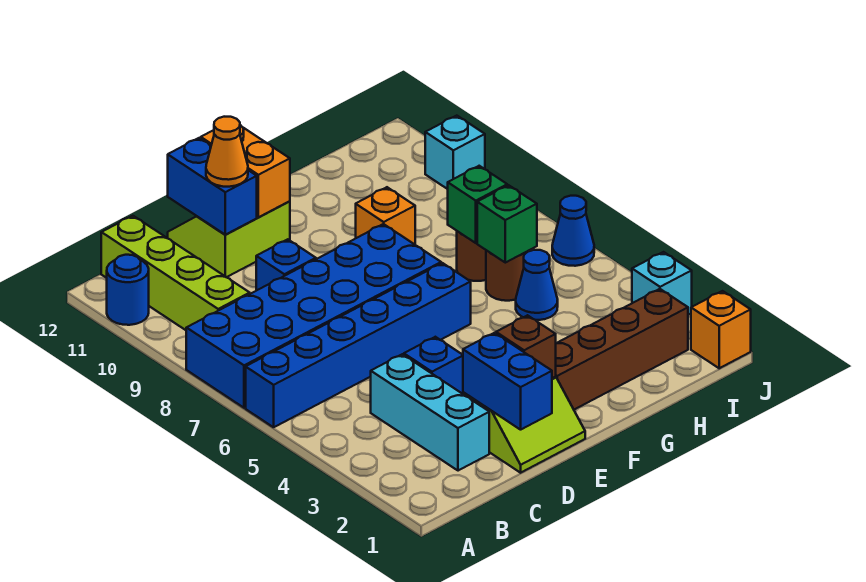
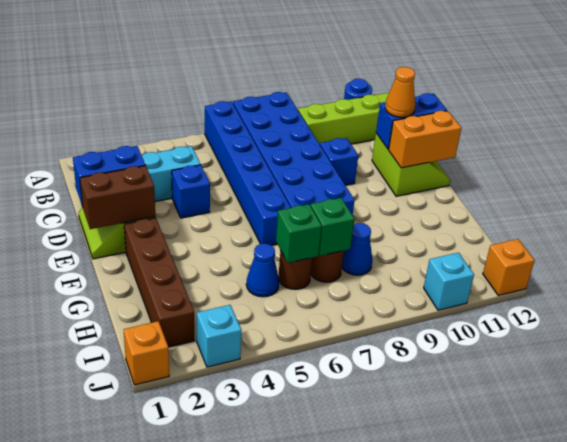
brown 1x1 brick [496,315,556,378] -> brown 1x2 brick [80,166,155,229]
orange 1x1 brick [356,187,415,244] -> orange 1x1 brick moved to [483,239,535,295]
blue 1x1 cone [552,196,594,266] -> blue 1x1 cone moved to [342,223,372,275]

